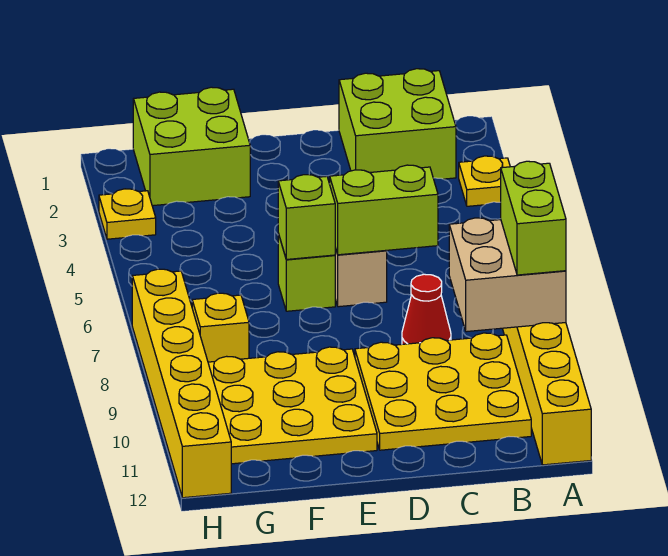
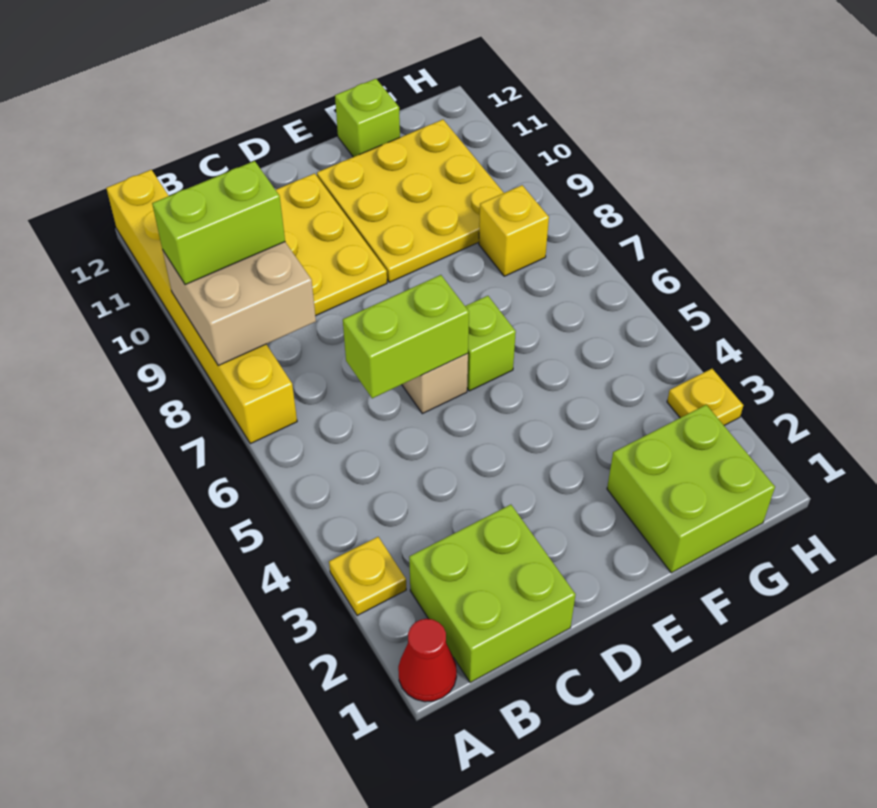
lime 1x2 brick [501,161,566,275] -> lime 1x2 brick turned to [152,161,285,285]
red 1x1 cone [402,274,451,344] -> red 1x1 cone moved to [398,619,457,702]
lime 1x1 brick [278,175,335,259] -> lime 1x1 brick moved to [335,79,400,157]
yellow 1x6 brick [132,269,231,498] -> none

